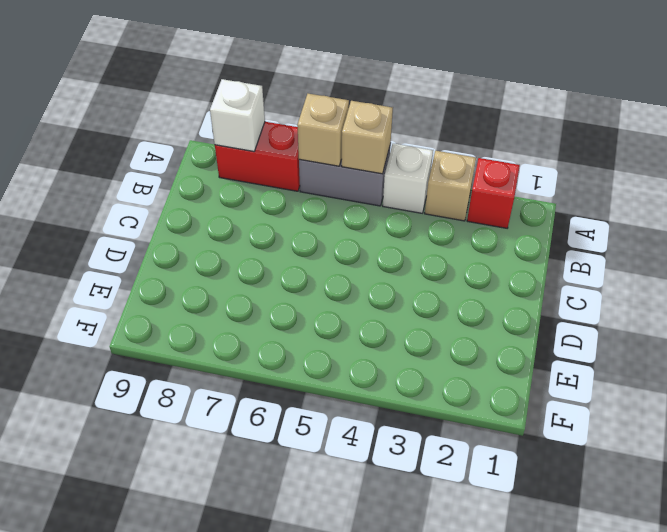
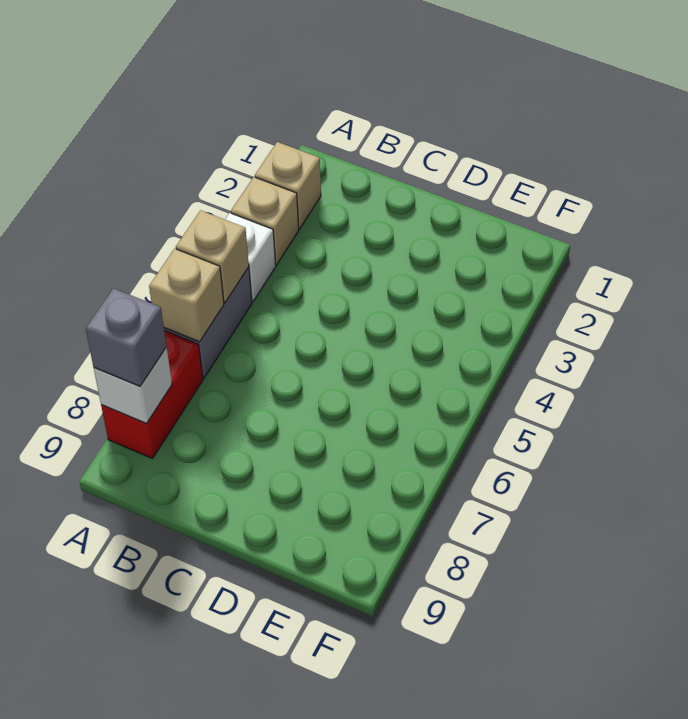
red 1x1 brick [467,158,520,228] -> tan 1x1 brick [255,142,321,229]
none -> grey 1x1 brick [86,288,167,386]

